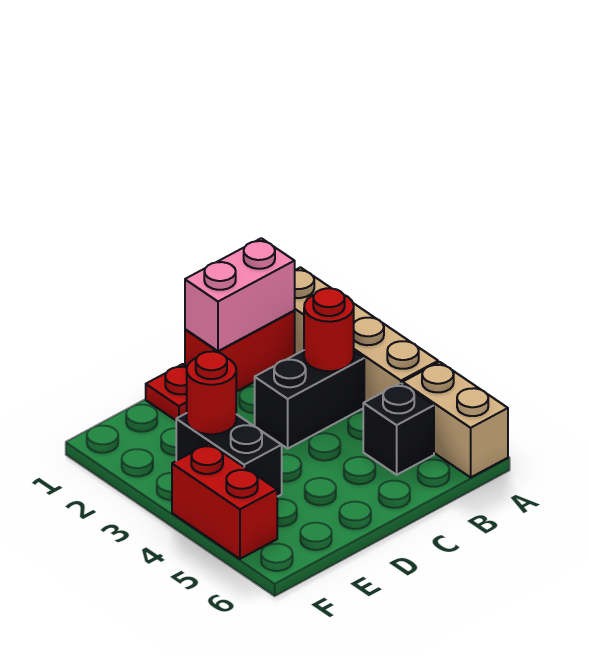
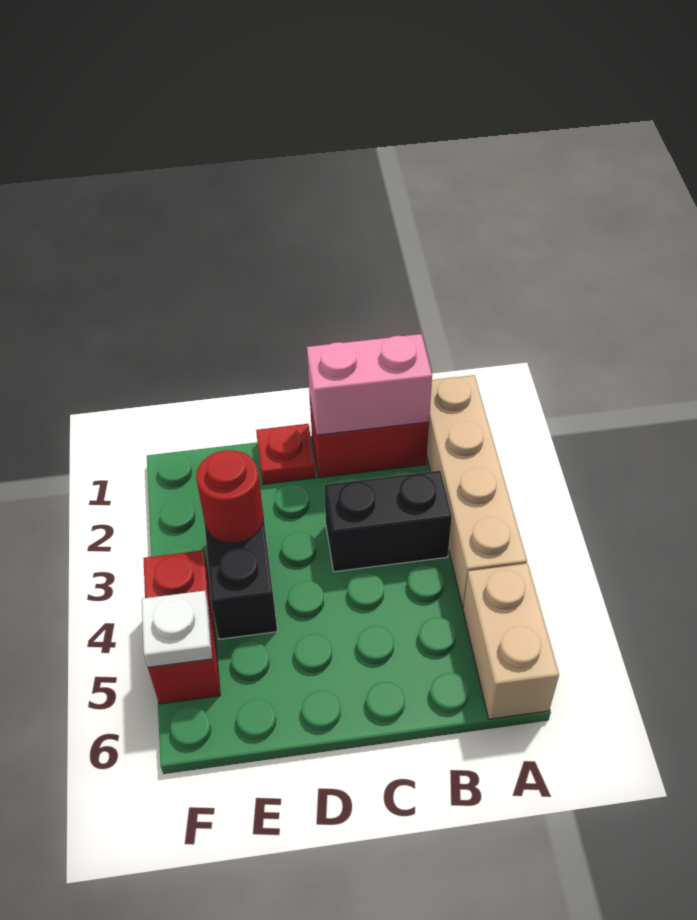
red 1x1 round brick [304,288,354,371] -> none
black 1x1 brick [363,383,434,475] -> none
none -> white 1x1 plate [142,591,212,667]

